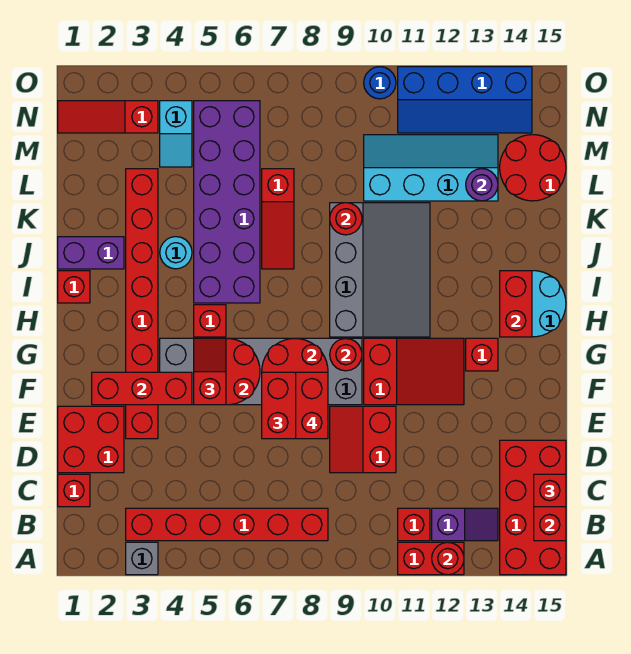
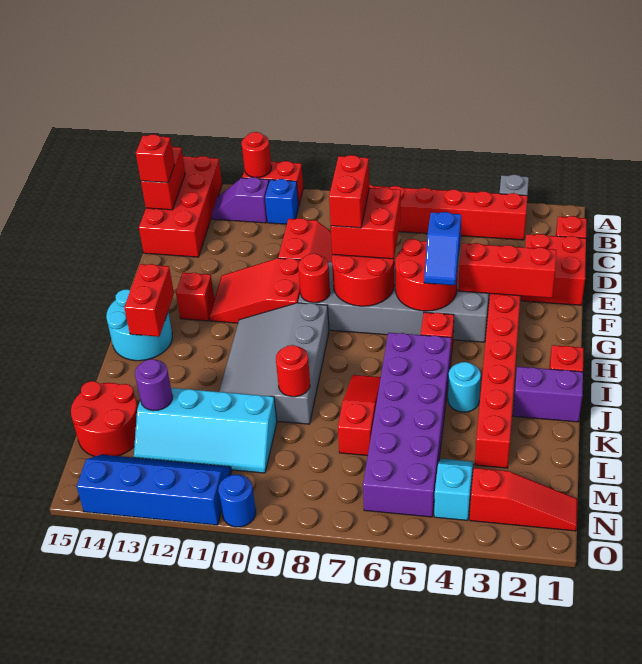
red 1x1 brick [398,508,430,541] -> blue 1x1 brick [265,179,299,224]
red 1x2 slope [194,338,226,405] -> blue 1x2 slope [424,212,461,285]

